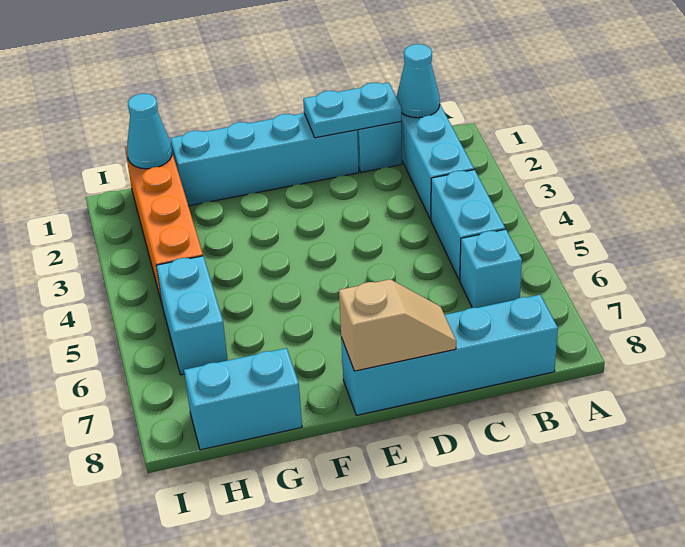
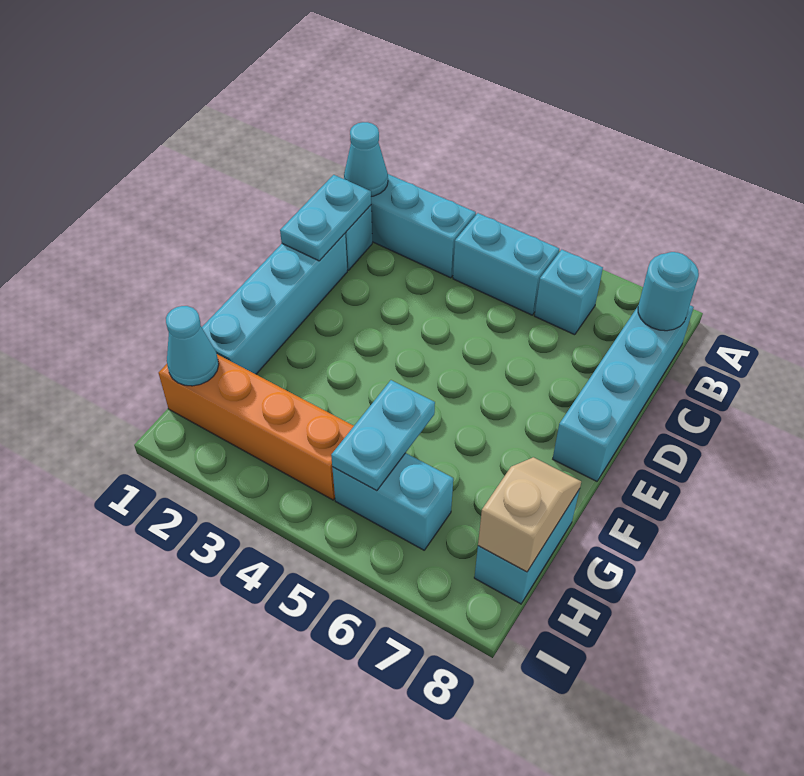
none -> cyan 1x1 round brick [638,252,699,331]
tan 1x2 slope [339,279,456,371] -> tan 1x2 slope moved to [478,457,581,572]
none -> cyan 1x2 plate [331,380,435,491]

